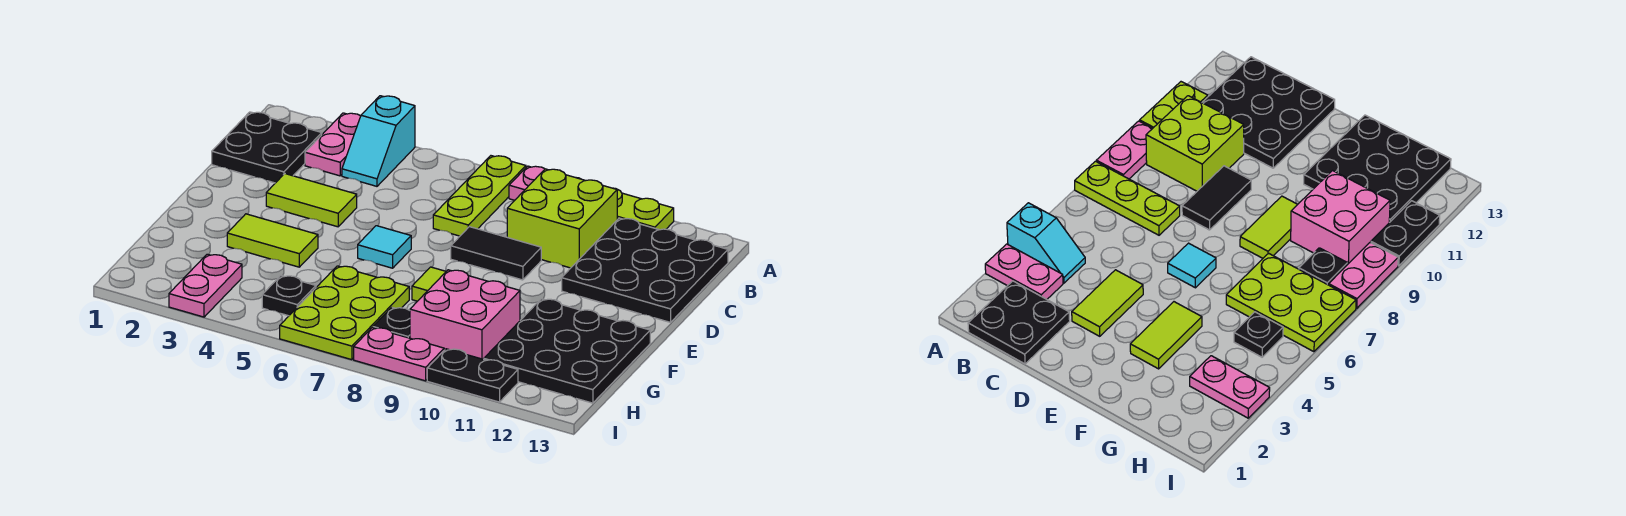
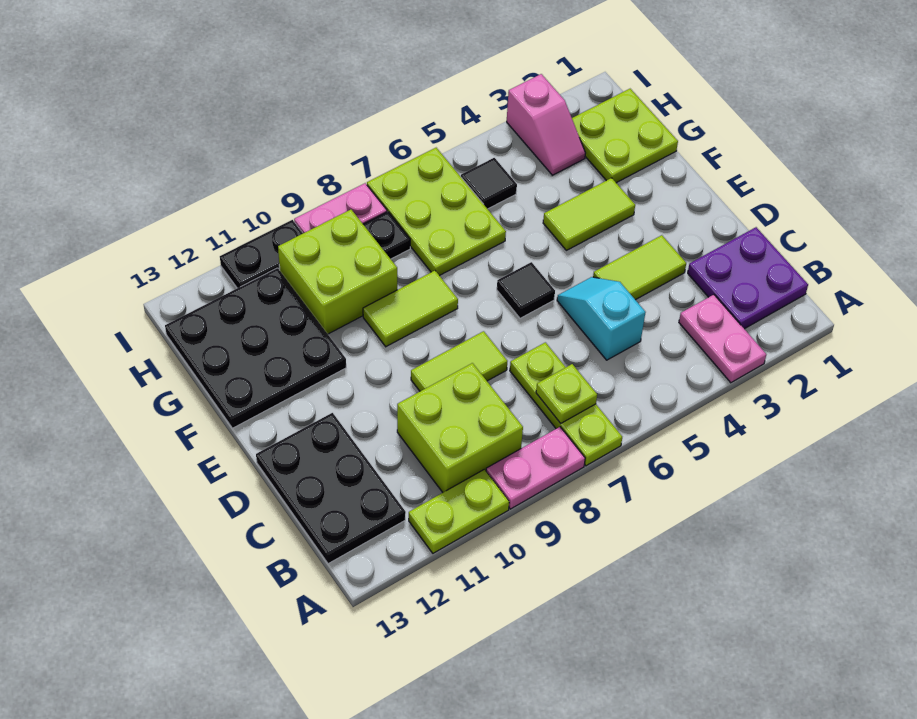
cyan 1x2 slope [342,96,415,186] -> cyan 1x2 slope moved to [557,277,646,360]
black 2x2 plate [212,112,322,183] -> purple 2x2 plate [688,227,808,329]
none -> lime 1x1 plate [536,364,597,423]
black 3x3 plate [562,218,728,322] -> black 2x3 plate [256,413,406,564]
black 1x2 tile [451,227,541,280] -> lime 1x2 tile [411,331,507,391]
cyan 1x1 tile [358,226,411,268] -> black 1x1 tile [497,262,555,318]
none -> lime 2x2 plate [572,89,678,183]
pink 2x2 brick [410,270,520,359] -> lime 2x2 brick [278,210,397,334]
pink 1x2 plate [169,254,242,317] -> pink 1x2 slope [507,74,585,175]
black 1x1 plate [262,276,316,316] -> black 1x1 tile [461,158,517,209]

